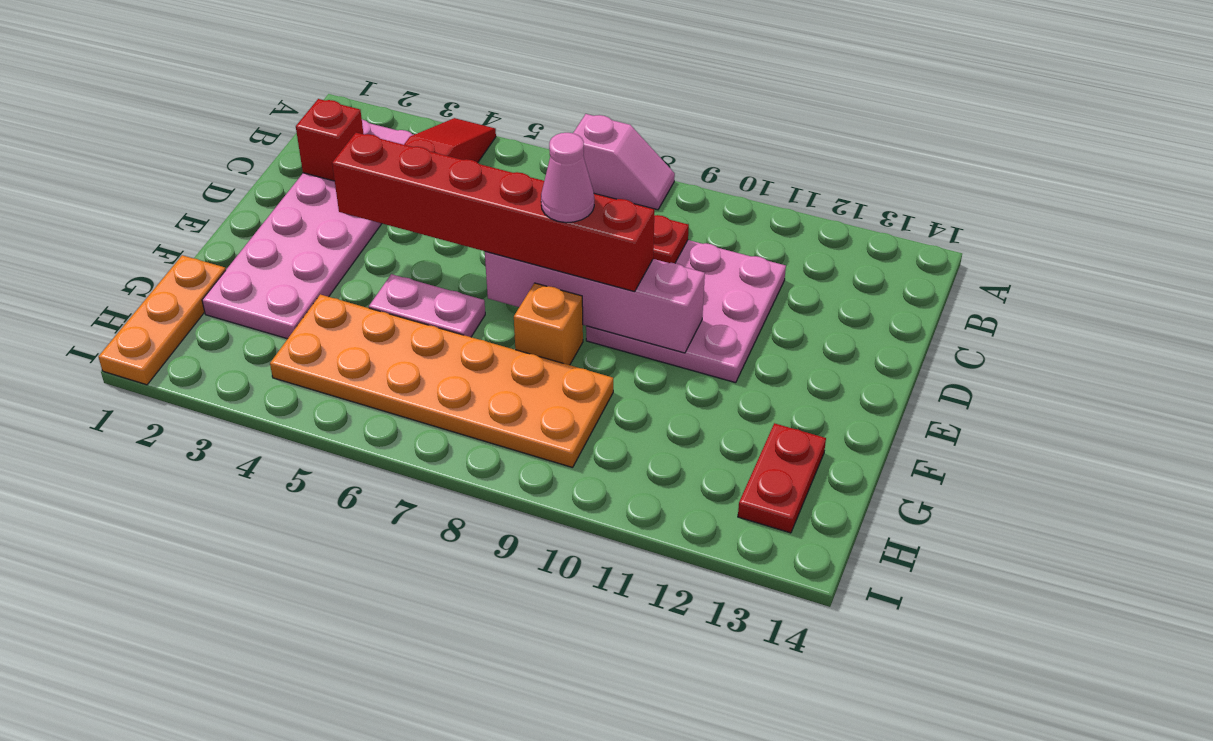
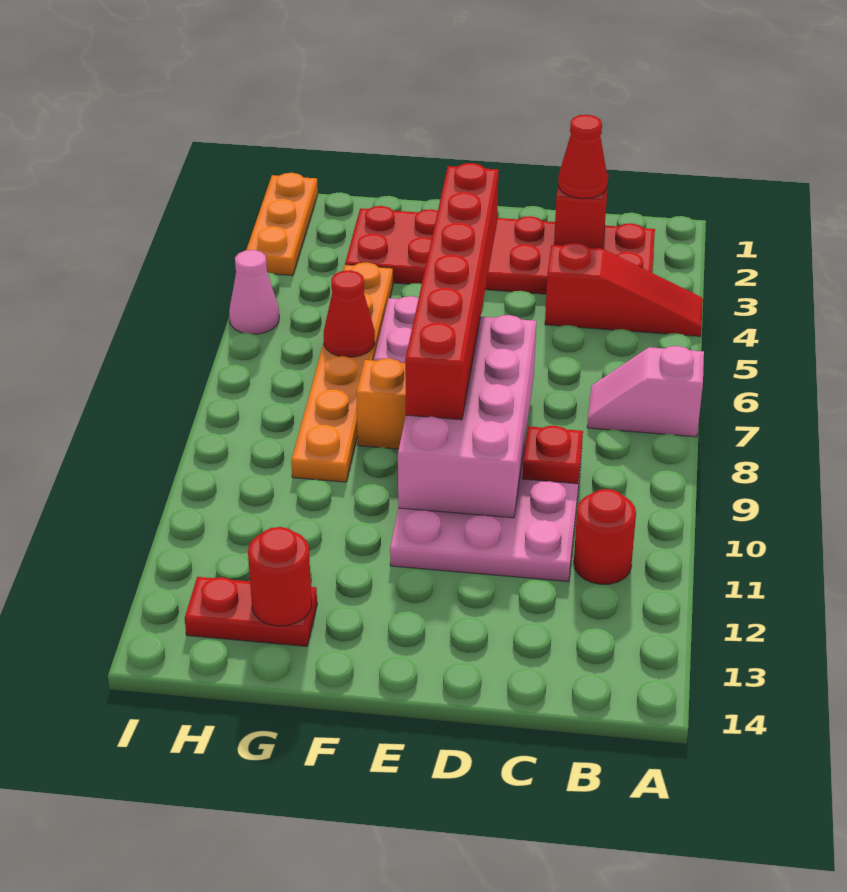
pink 1x2 slope [573,114,675,210] -> pink 1x2 slope turned to [587,346,704,437]
pink 2x6 plate [202,120,414,339] -> red 2x6 plate [345,206,655,294]
none -> red 1x1 round brick [574,489,636,584]
none -> red 1x1 cone [558,115,608,198]
pink 1x4 brick [485,251,705,353] -> pink 2x4 brick [398,315,536,518]
pink 1x1 cone [541,133,594,223] -> pink 1x1 cone moved to [229,250,279,334]
orange 1x3 plate [99,255,226,385] -> orange 1x3 plate turned to [246,173,318,276]
orange 2x6 plate [270,294,613,468] -> orange 1x6 plate [291,262,393,482]
none -> red 1x1 cone [324,270,375,357]
none -> red 1x1 round brick [248,527,312,626]

